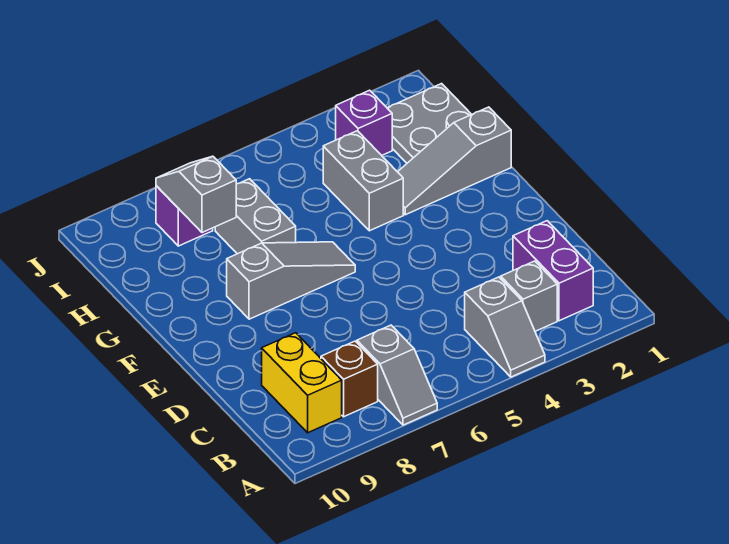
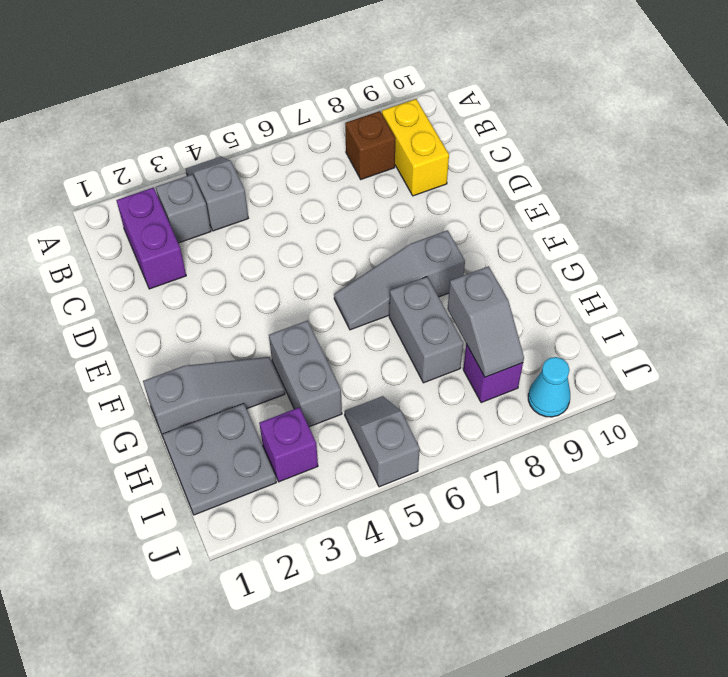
grey 1x2 slope [357,325,437,425] -> grey 1x2 slope moved to [345,396,420,487]
none -> cyan 1x1 cone [528,357,570,417]

